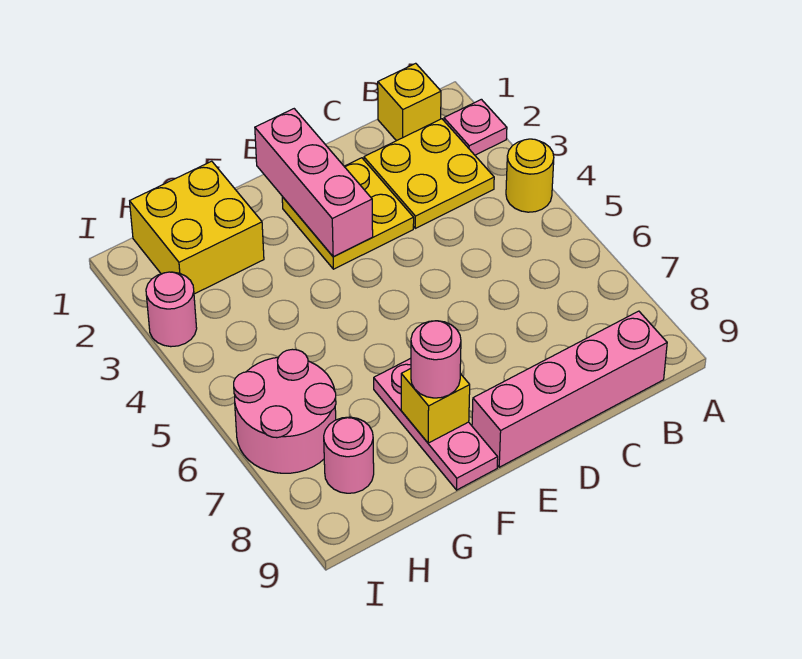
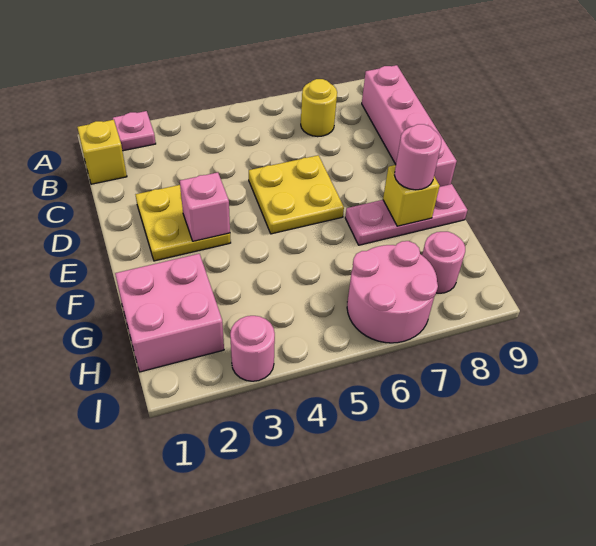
yellow 1x1 round brick [506,139,554,212] -> yellow 1x1 round brick moved to [301,79,337,137]
yellow 2x2 plate [364,119,494,228] -> yellow 2x2 plate moved to [249,155,344,234]
pink 1x3 brick [255,109,373,257] -> pink 1x1 brick [180,172,230,241]
yellow 2x2 brick [130,161,264,294] -> pink 2x2 brick [115,254,224,372]

